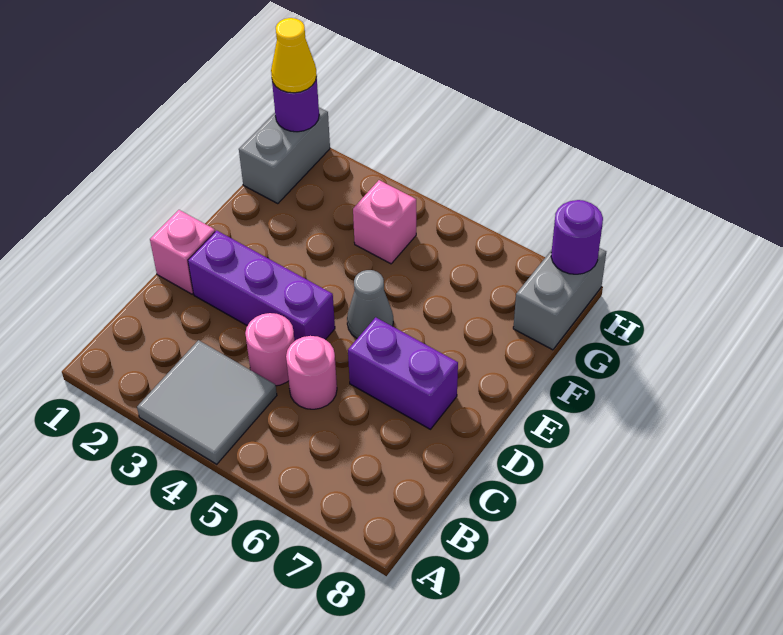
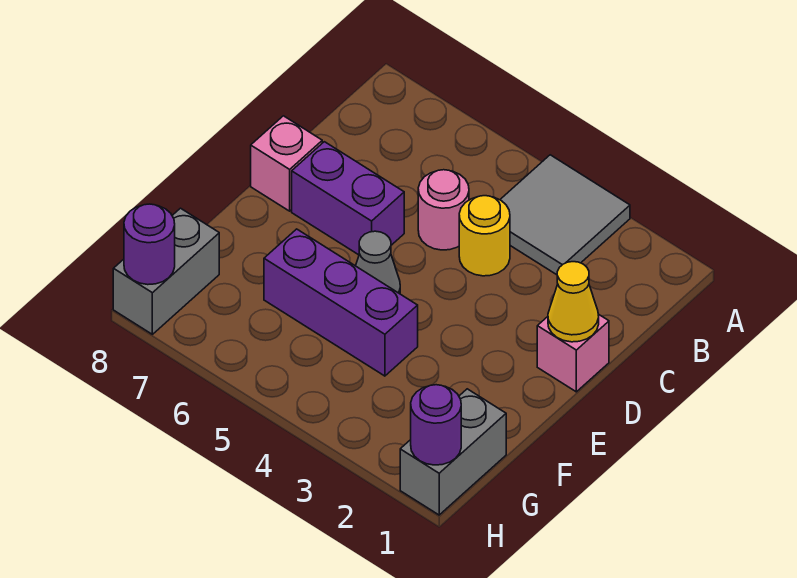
pink 1x1 round brick [245,313,294,386] -> yellow 1x1 round brick [459,196,510,276]
purple 1x3 brick [188,230,335,341] -> purple 1x3 brick moved to [264,229,418,376]
pink 1x1 brick [353,180,416,264] -> pink 1x1 brick moved to [251,116,322,211]
yellow 1x1 cone [271,18,317,93] -> yellow 1x1 cone moved to [548,262,599,342]

